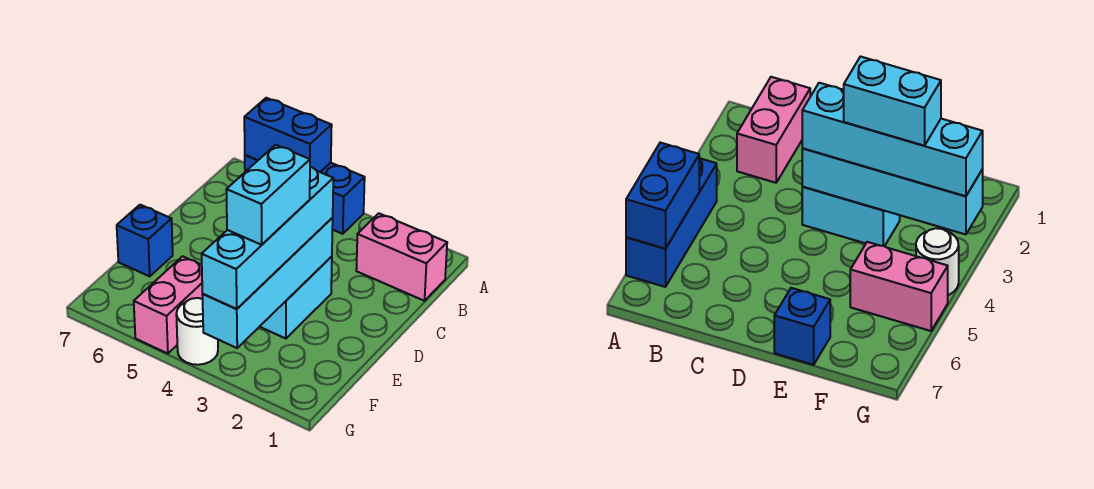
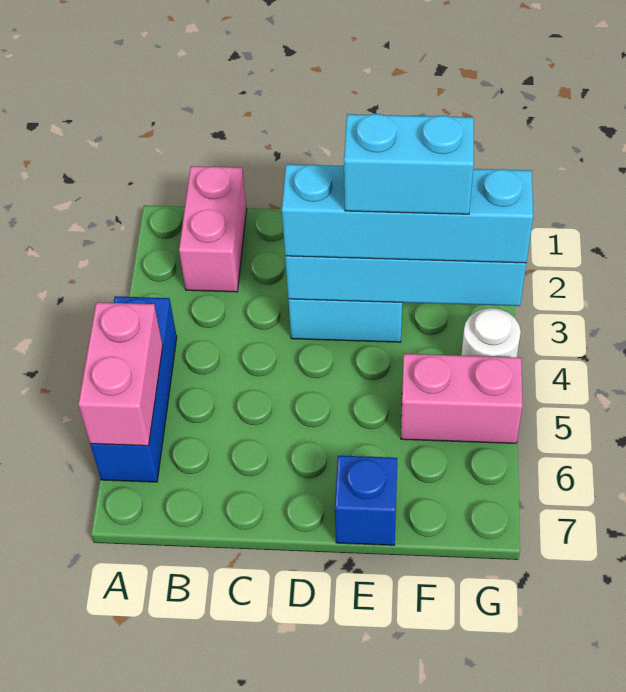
blue 1x2 brick [244,98,332,172] -> pink 1x2 brick [78,302,163,446]

